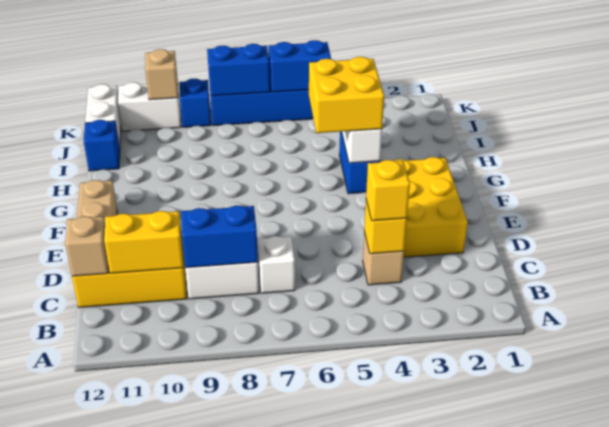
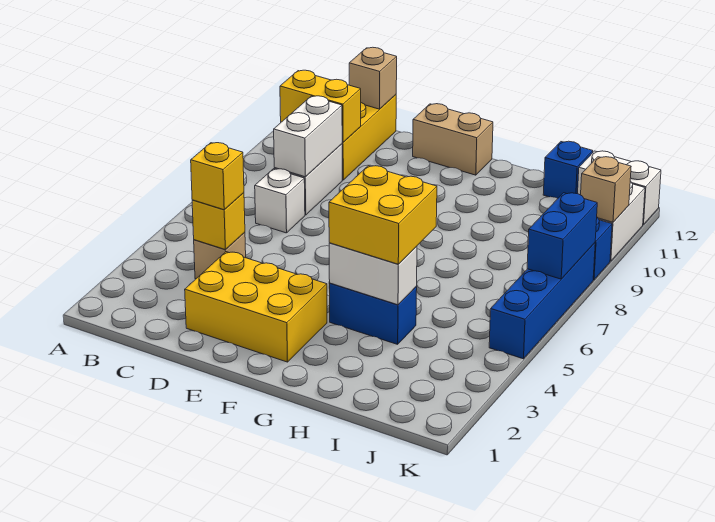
blue 1x2 brick [181,205,258,268] -> white 1x2 brick [274,96,343,177]
yellow 1x2 brick [104,211,183,273] -> yellow 1x2 brick turned to [280,70,361,142]
blue 1x2 brick [268,40,331,92] -> none

